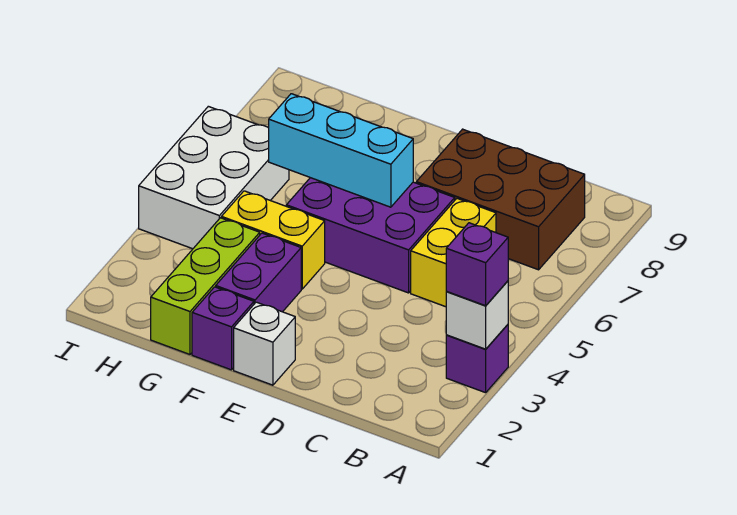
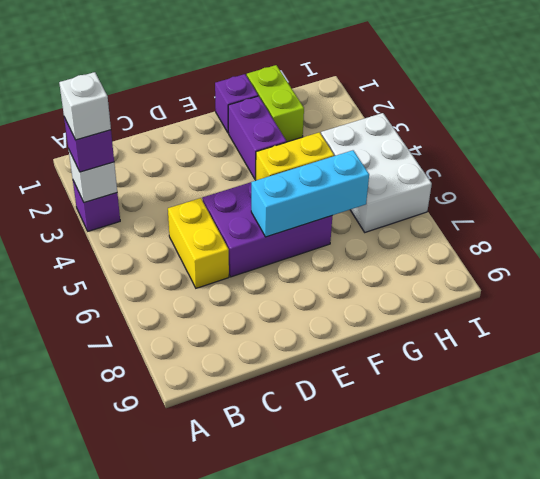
brown 2x3 brick [416,129,585,270] -> none
white 1x1 brick [234,302,295,385] -> white 1x1 brick moved to [59,72,111,140]
lime 1x3 brick [151,218,260,354] -> lime 1x2 brick [247,65,304,142]

